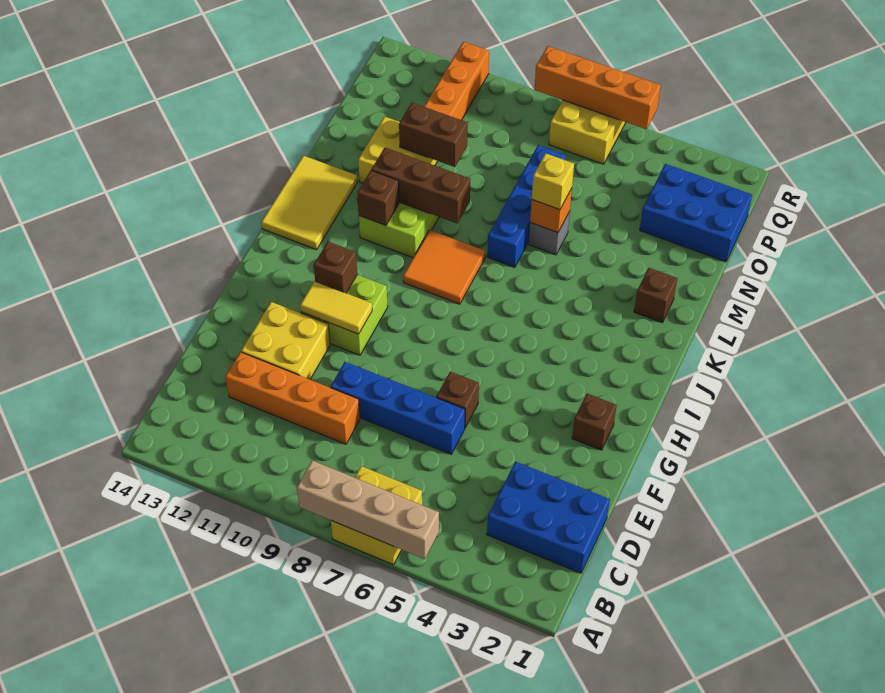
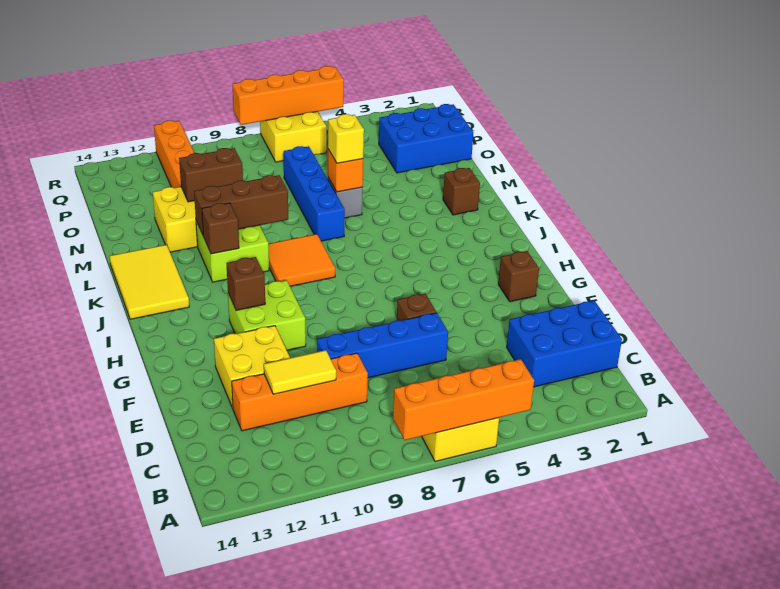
tan 1x4 brick [297,460,439,559] -> orange 1x4 brick [393,359,534,440]
yellow 1x2 tile [300,281,372,334] -> yellow 1x2 tile moved to [264,350,336,394]

